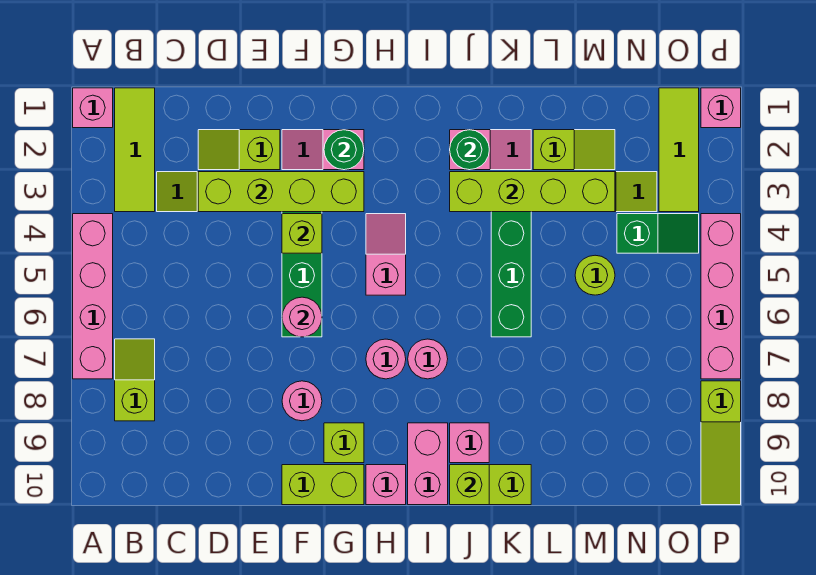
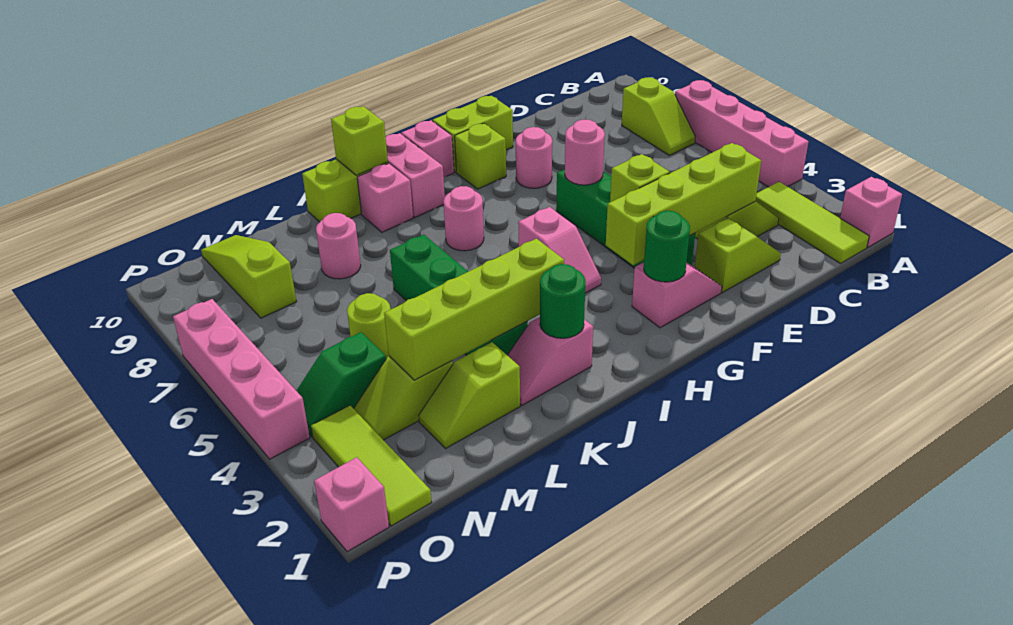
pink 1x1 round brick [366,339,406,379] -> pink 1x1 round brick moved to [316,213,361,279]
lime 1x3 slope [701,381,741,505] -> lime 1x3 slope moved to [201,235,297,318]

